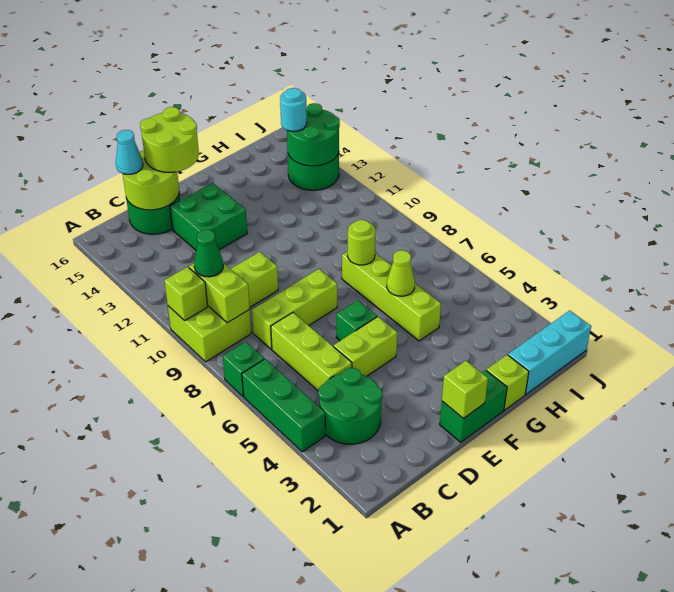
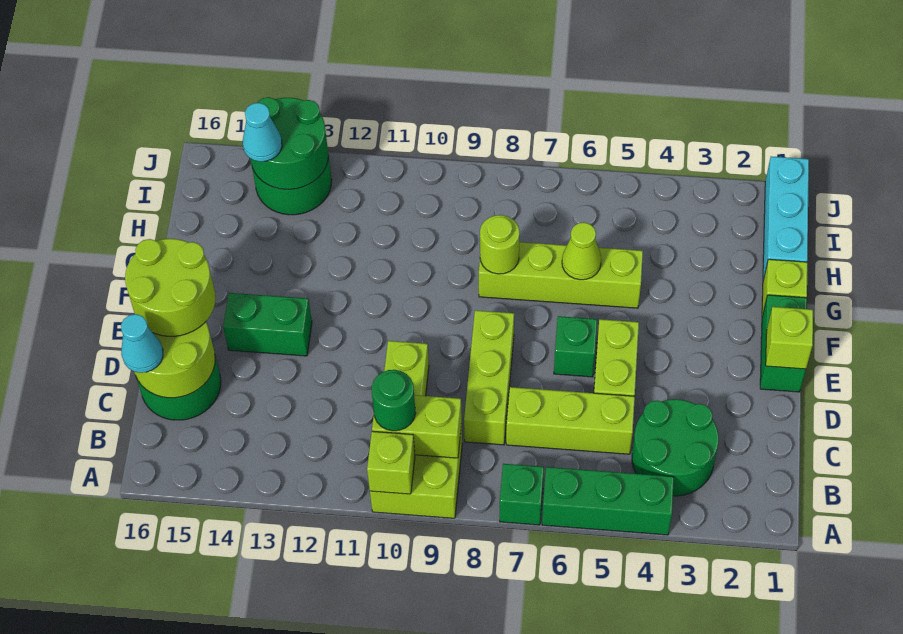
green 1x1 cone [194,230,223,277] -> green 1x1 round brick [372,370,416,431]
green 2x2 brick [170,183,247,250] -> green 1x2 brick [223,293,312,356]
cyan 1x1 round brick [280,88,307,131] -> cyan 1x1 cone [243,103,282,162]

